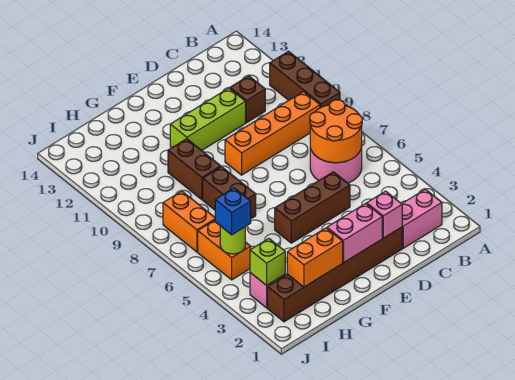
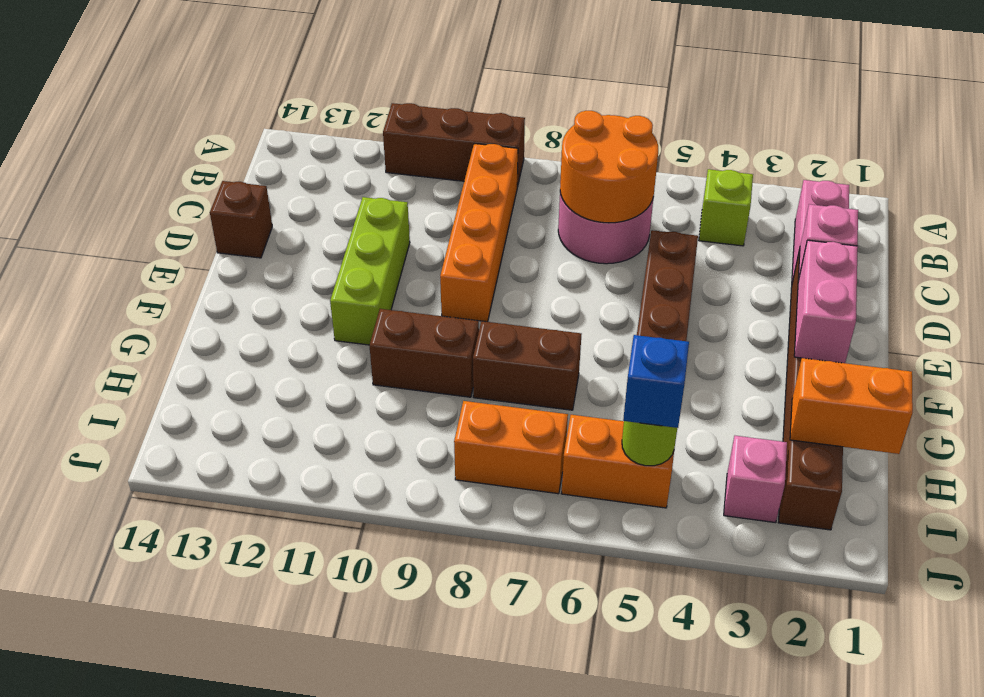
brown 1x1 brick [230,76,265,123] -> brown 1x1 brick moved to [210,181,272,258]
orange 1x2 brick [287,228,343,287] -> orange 1x2 brick turned to [790,358,913,454]
lime 1x1 brick [250,239,285,285] -> lime 1x1 brick moved to [699,169,753,246]

